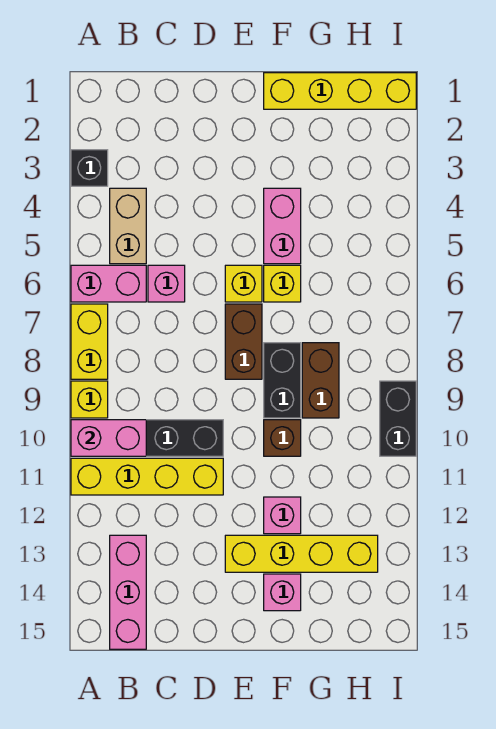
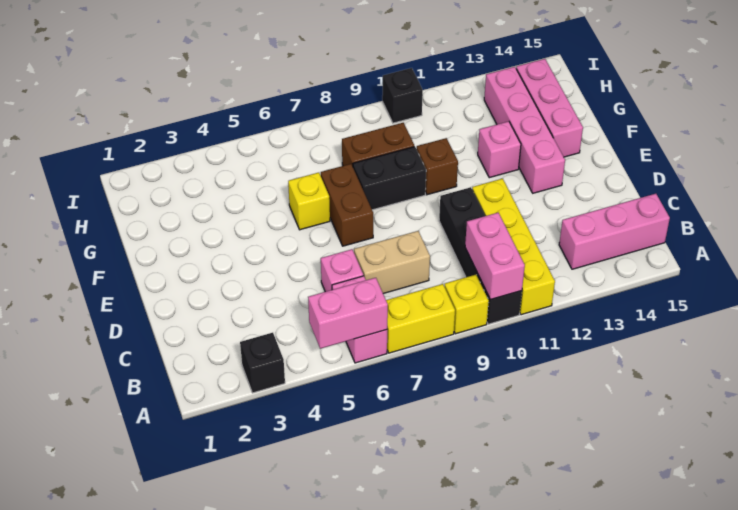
tan 1x2 brick [110,188,146,264] -> tan 1x2 brick moved to [354,231,430,294]
yellow 1x1 brick [225,265,262,302] -> none
brown 1x2 brick [225,304,262,379] -> brown 1x2 brick turned to [321,164,373,246]
yellow 1x4 brick [225,535,378,572] -> pink 1x4 brick [484,67,565,193]
yellow 1x4 brick [264,73,416,109] -> none
pink 1x2 brick [264,188,301,264] -> pink 1x2 brick moved to [308,278,388,349]
pink 1x1 brick [264,574,301,611] -> pink 1x3 brick [516,59,583,157]
black 1x2 brick [380,381,416,456] -> black 1x1 brick [382,68,423,123]

